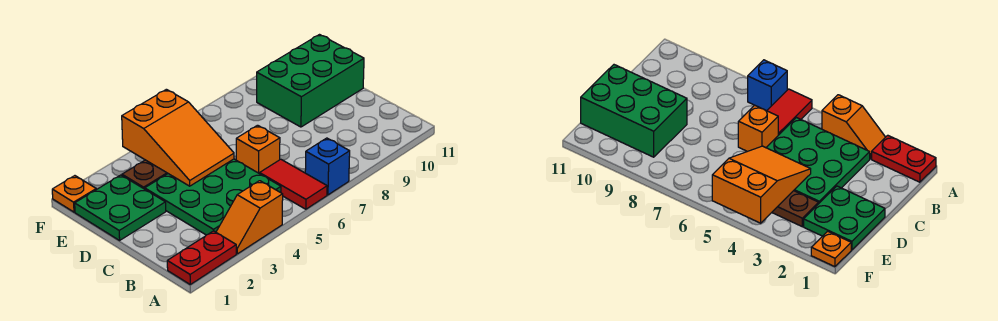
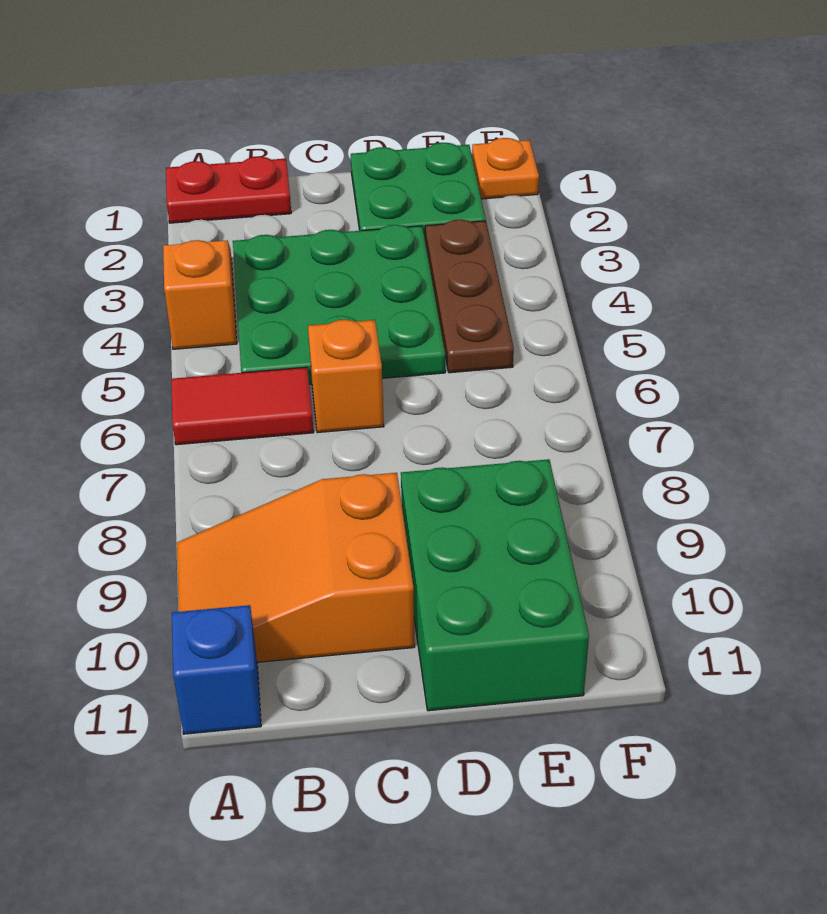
red 1x2 plate [167,231,236,284] -> red 1x2 plate turned to [166,157,291,223]
blue 1x1 brick [305,138,350,195] -> blue 1x1 brick moved to [172,605,261,734]
orange 2x3 slope [122,89,234,186] -> orange 2x3 slope moved to [177,473,415,662]

